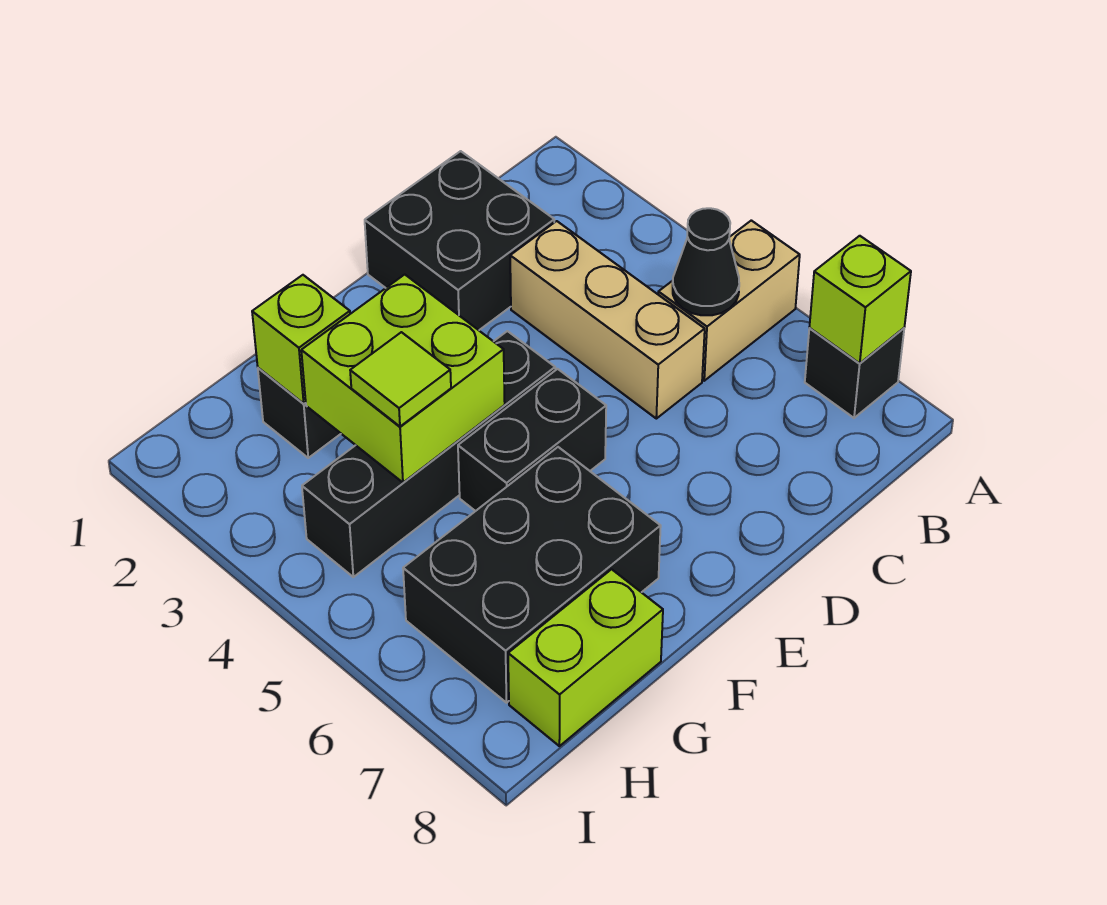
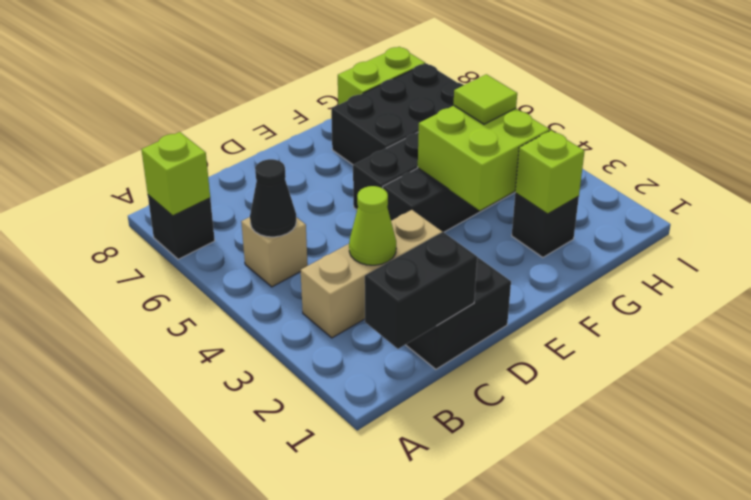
tan 1x2 brick [658,220,800,381] -> tan 1x1 brick [241,217,308,287]
none -> black 1x2 brick [365,232,477,349]
tan 1x3 brick [510,221,705,419] -> tan 1x3 brick turned to [301,210,442,338]
none -> lime 1x1 cone [349,186,396,265]

